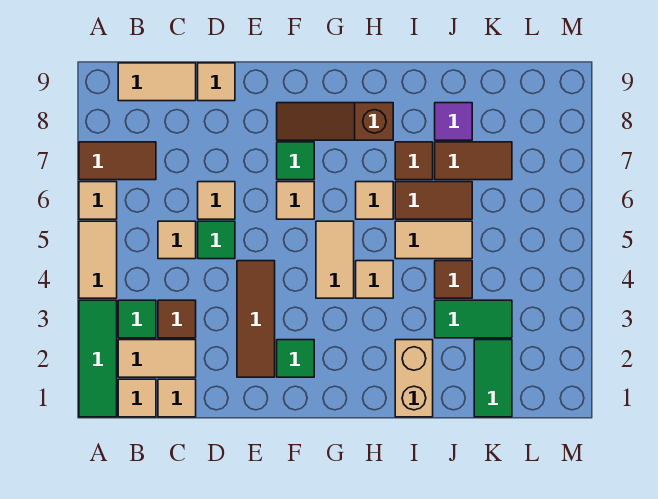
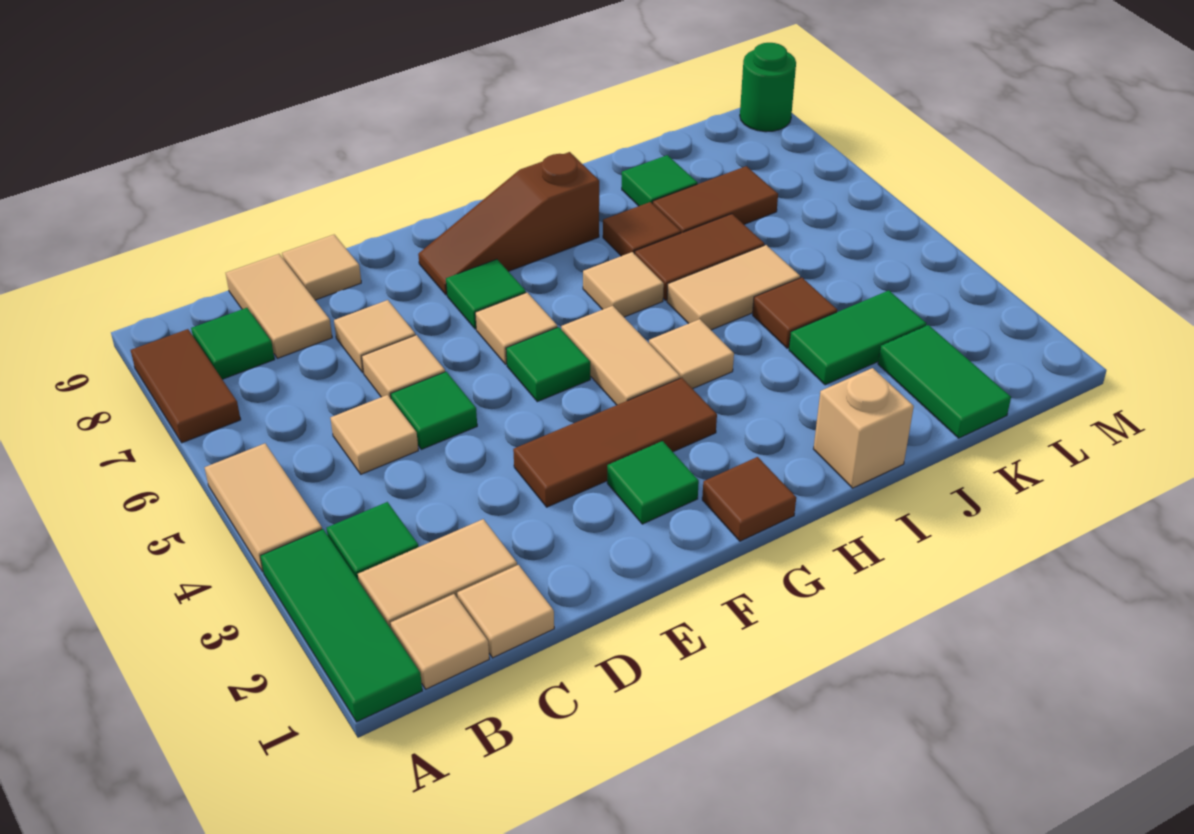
tan 1x1 tile [79,182,117,219] -> tan 1x1 tile moved to [334,300,415,372]
brown 1x2 tile [79,142,156,180] -> brown 1x2 tile turned to [131,329,241,443]
none -> green 1x1 tile [191,308,275,379]
tan 1x2 tile [118,63,196,101] -> tan 1x2 tile turned to [226,254,332,358]
brown 1x1 tile [158,300,196,338] -> brown 1x1 tile moved to [702,457,796,541]
brown 1x3 tile [237,261,275,377] -> brown 1x3 tile turned to [513,378,717,507]
none -> green 1x1 tile [506,327,590,402]
tan 1x2 brick [395,340,433,417] -> tan 1x1 brick [814,368,914,488]
purple 1x1 tile [435,103,472,140] -> green 1x1 tile [622,155,697,206]
none -> green 1x1 round brick [740,43,796,132]

